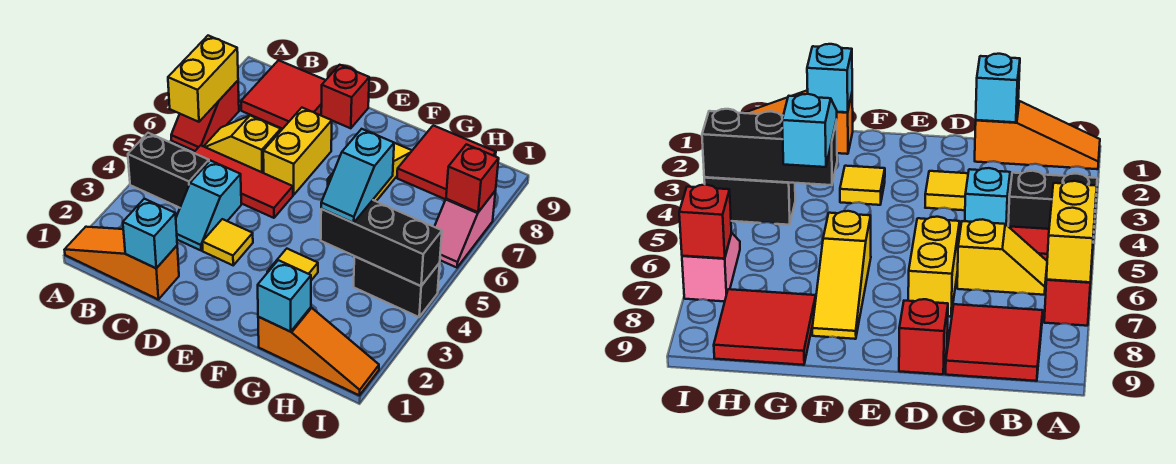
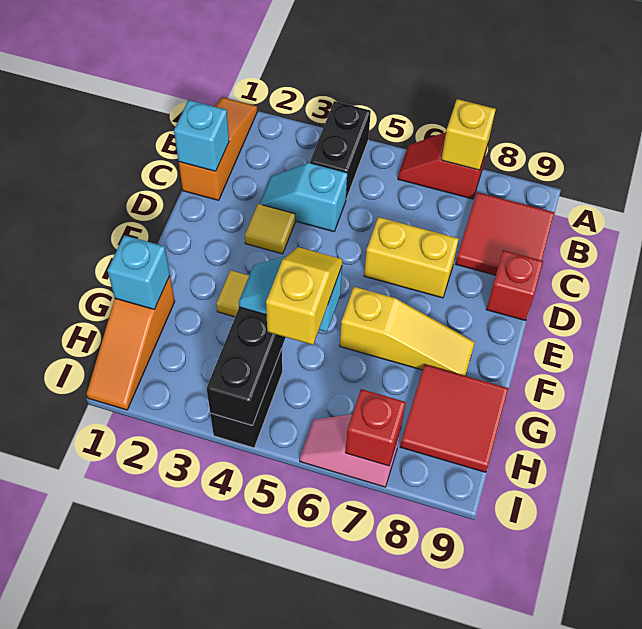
yellow 1x2 brick [168,36,238,122] -> yellow 1x1 brick [441,99,496,170]
red 1x3 tile [194,145,293,218] -> none
yellow 1x2 slope [204,116,281,173] -> yellow 1x2 slope moved to [266,247,342,345]

